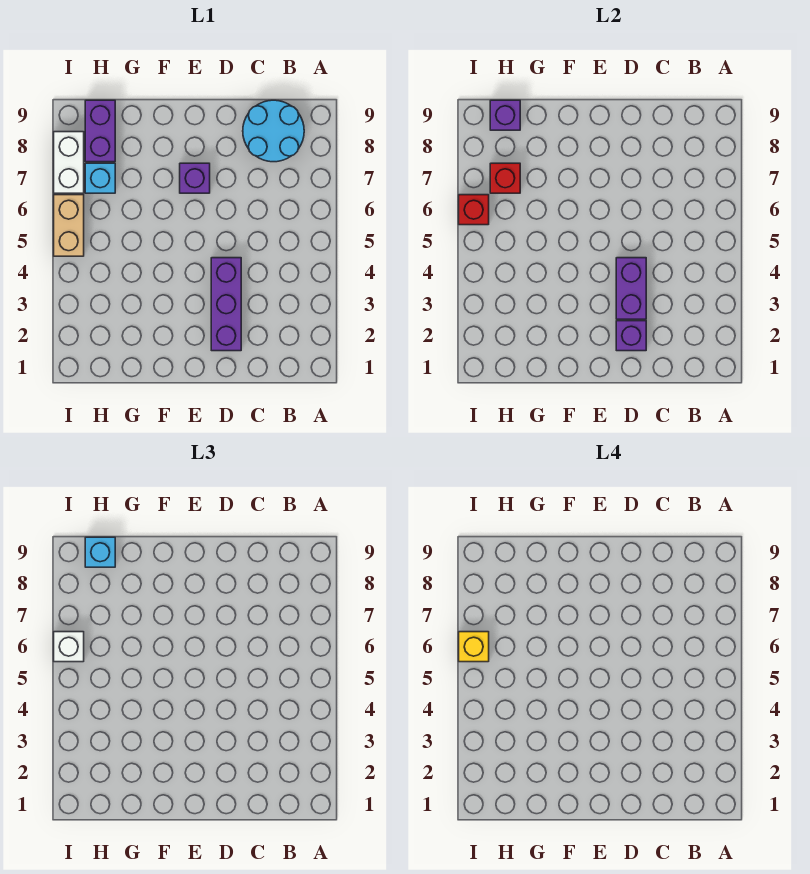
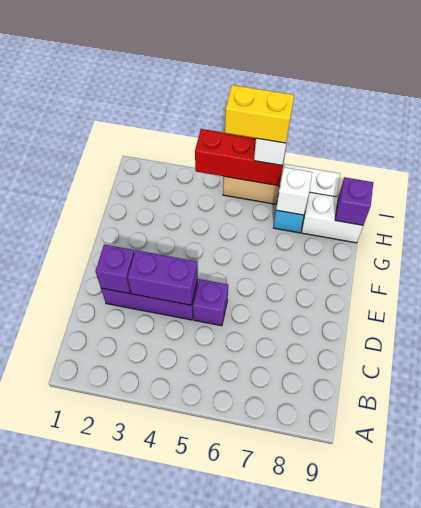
cyan 2x2 round brick [243,100,304,162] -> none
purple 1x1 brick [180,163,210,193] -> purple 1x1 brick moved to [193,279,228,326]
red 1x1 brick [490,163,520,193] -> white 1x1 brick [276,167,312,215]
purple 1x2 brick [85,100,115,162] -> white 1x2 brick [301,192,363,243]
cyan 1x1 brick [85,537,115,567] -> none
red 1x1 brick [459,195,489,225] -> red 1x3 brick [195,129,286,186]
yellow 1x1 brick [459,632,489,662] -> yellow 1x2 brick [225,85,294,143]

